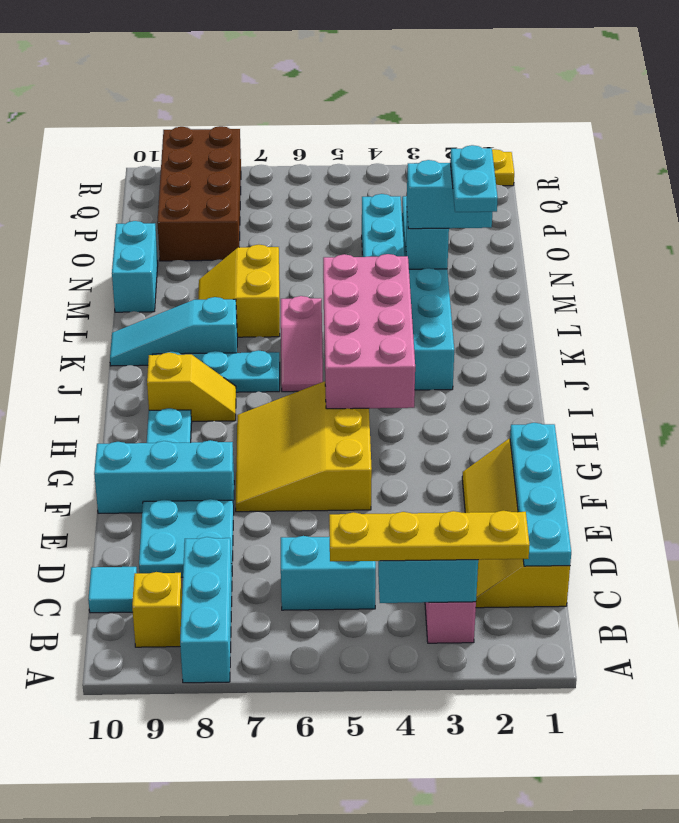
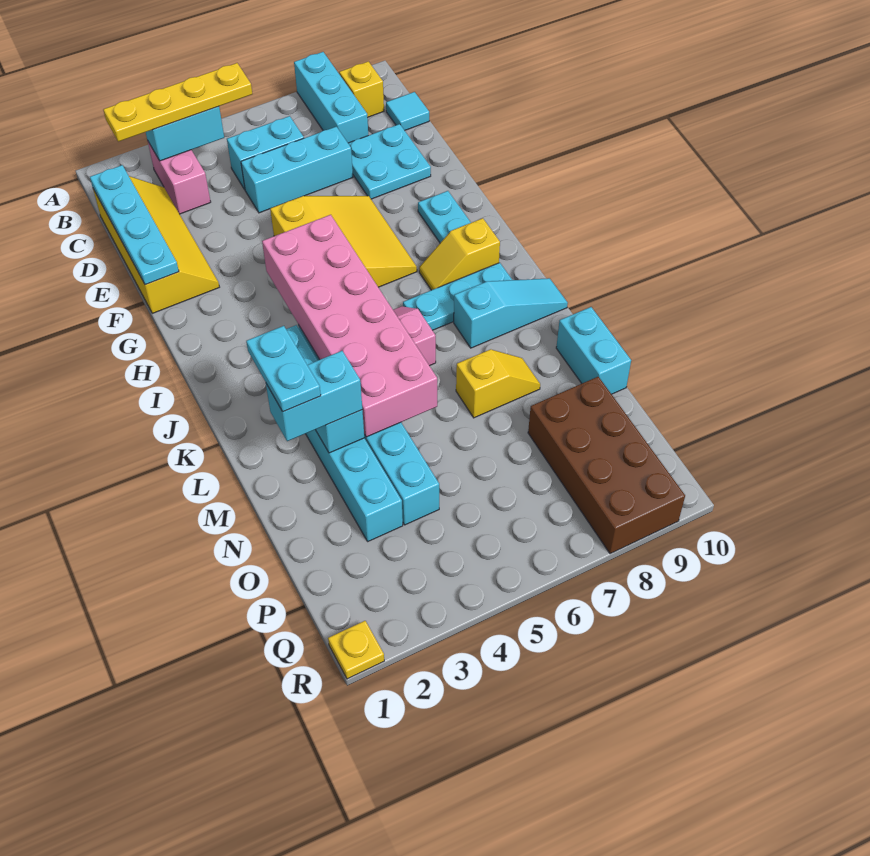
cyan 1x3 brick [94,440,234,513] -> cyan 1x3 brick moved to [241,127,353,213]
pink 2x4 brick [323,254,415,409] -> pink 2x6 brick [262,215,437,437]
yellow 2x2 slope [198,245,280,337] -> yellow 1x2 slope [456,349,540,418]

